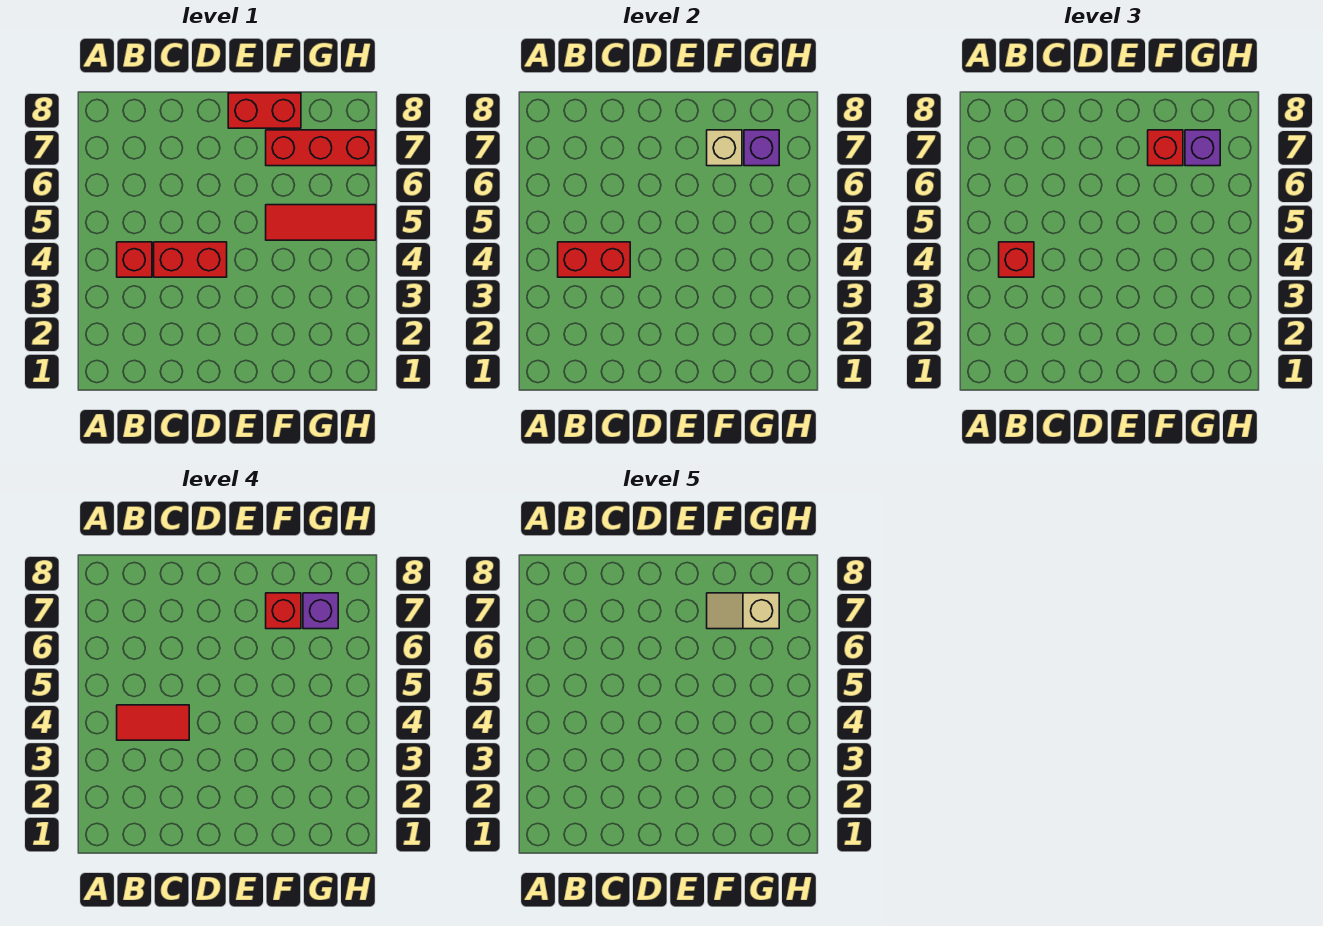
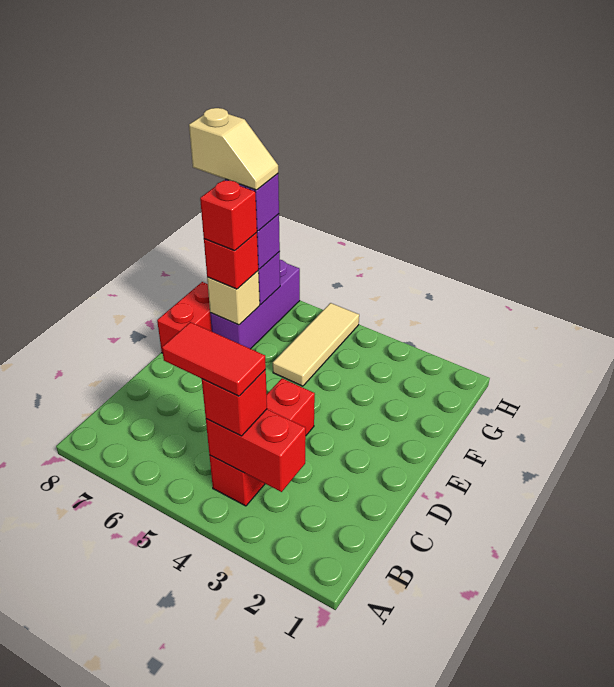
red 1x2 brick [558,242,630,277] -> red 1x2 brick turned to [206,409,306,492]
red 1x2 tile [117,705,189,740] -> red 1x2 tile turned to [162,322,266,396]
red 1x3 tile [266,205,376,240] -> tan 1x3 tile [273,303,359,386]
red 1x3 brick [266,130,376,166] -> purple 1x3 brick [210,260,300,349]
tan 1x2 slope [707,593,779,629] -> tan 1x2 slope turned to [189,108,278,190]

